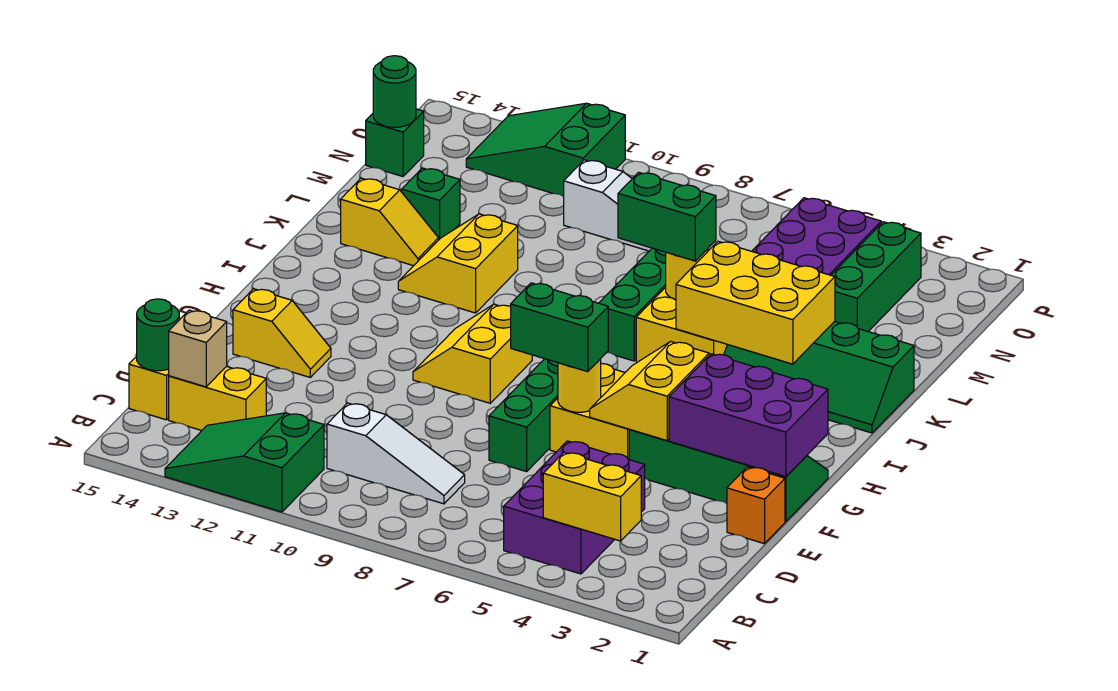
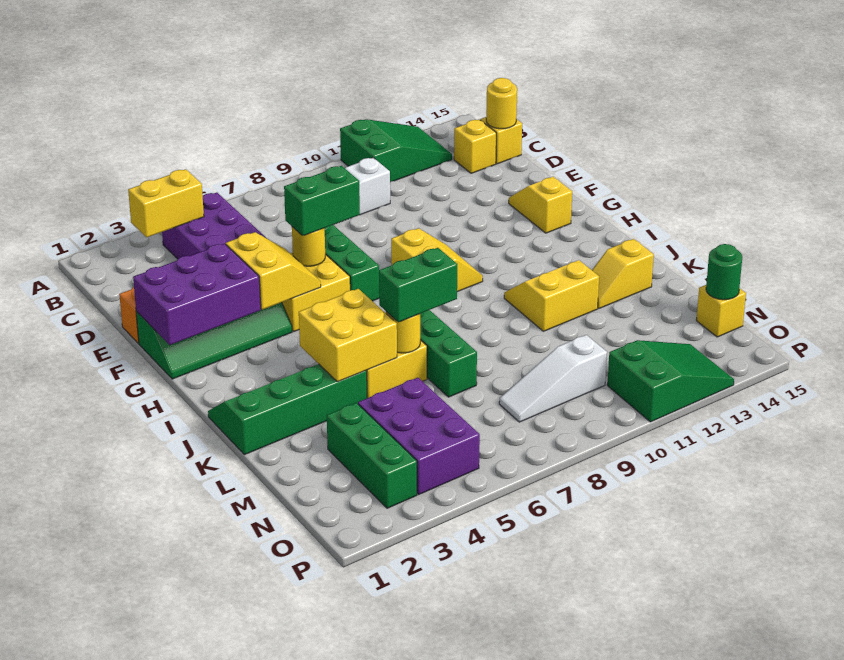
yellow 1x2 brick [169,366,266,431] -> yellow 1x1 brick [454,120,496,173]
tan 1x1 brick [169,310,227,387] -> none
green 1x1 round brick [137,299,179,371] -> yellow 1x1 round brick [486,78,517,129]
yellow 1x2 slope [233,289,331,377] -> yellow 1x2 slope turned to [509,177,572,233]
yellow 2x3 brick [676,241,835,364] -> yellow 2x2 brick [299,289,397,382]
yellow 2x2 slope [398,214,518,313] -> yellow 2x2 slope turned to [504,260,599,331]
green 1x1 brick [402,168,460,240] -> none
green 1x1 brick [366,109,424,176] -> yellow 1x1 brick [696,285,746,337]

